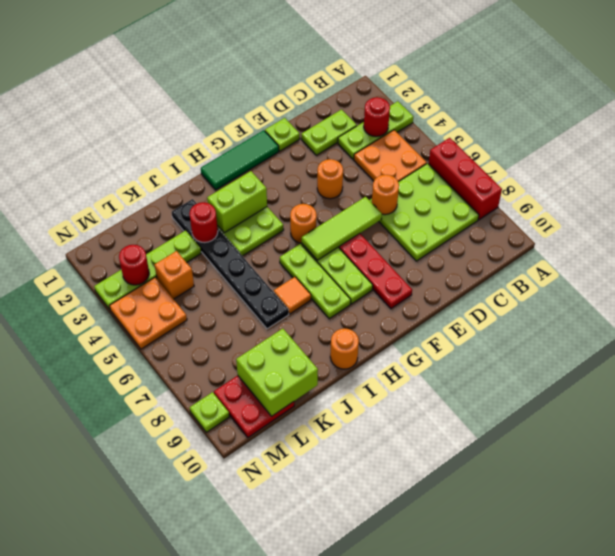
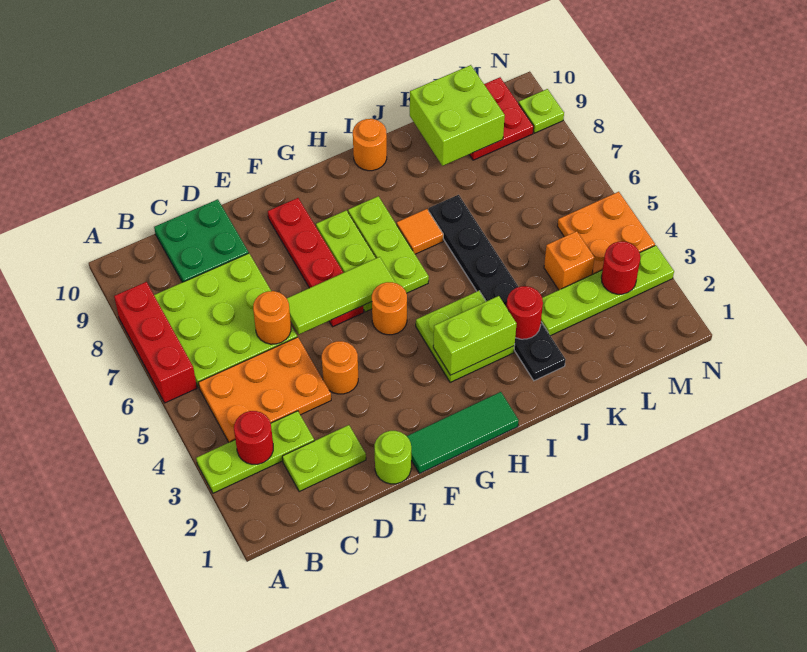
orange 2x2 plate [354,130,427,182] -> orange 2x3 plate [198,337,331,442]
none -> green 2x2 plate [154,199,249,282]
lime 1x1 plate [265,118,300,151] -> lime 1x1 round brick [375,431,411,484]

